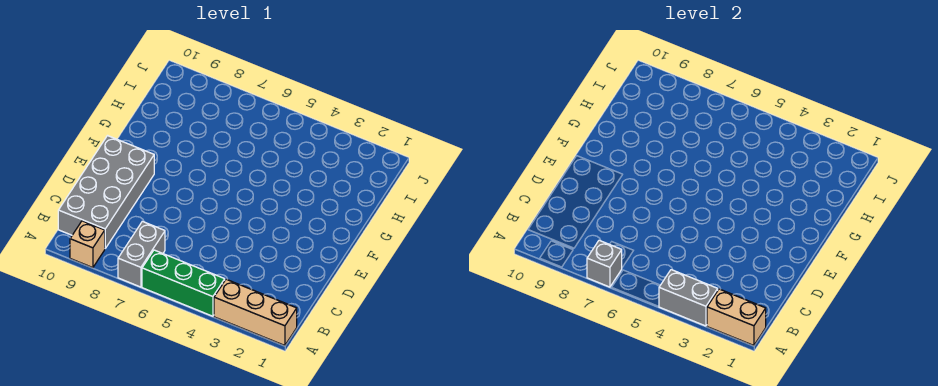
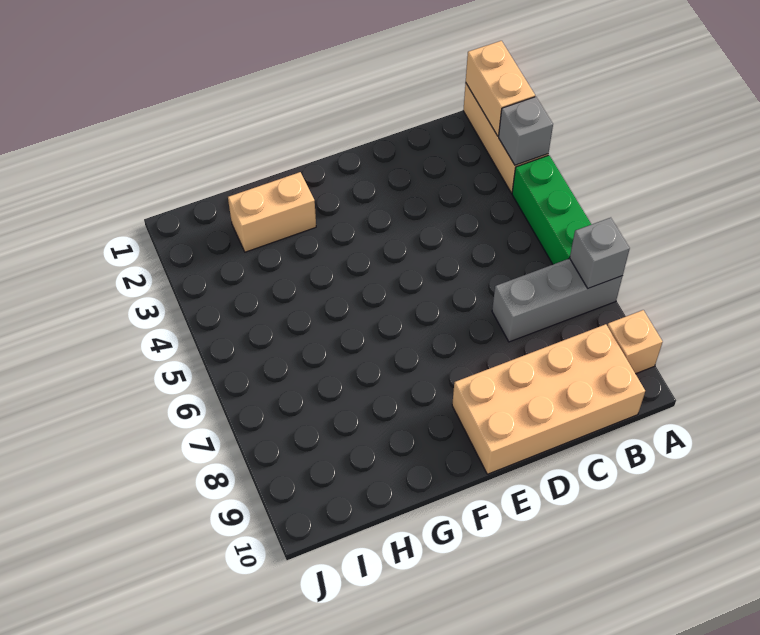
grey 1x2 brick [659,270,718,326] -> grey 1x1 brick [499,97,553,165]
grey 1x2 brick [118,221,165,287] -> grey 1x3 brick [492,258,622,342]
grey 2x4 brick [58,136,154,248] -> tan 2x4 brick [452,324,645,474]
none -> tan 1x2 brick [228,172,316,252]

